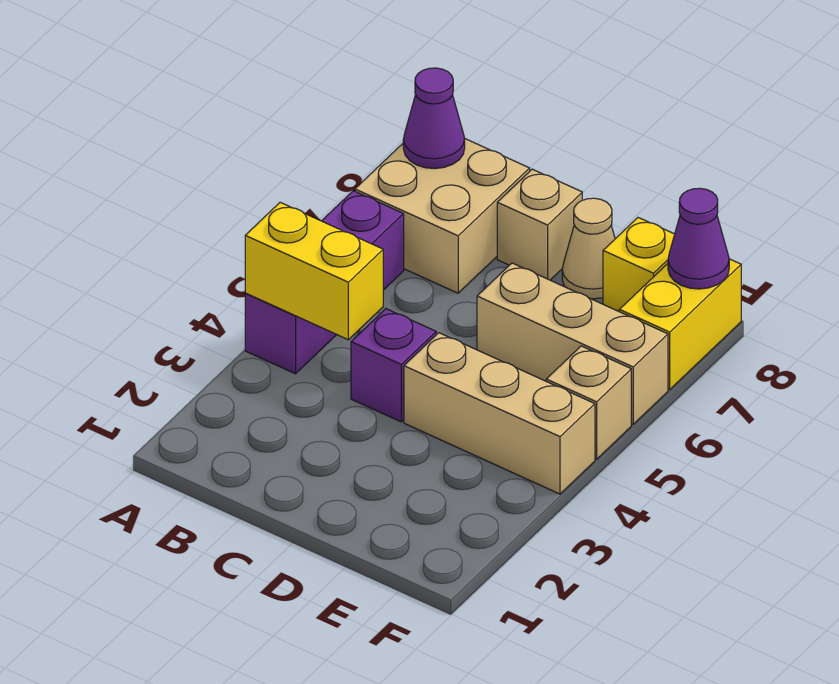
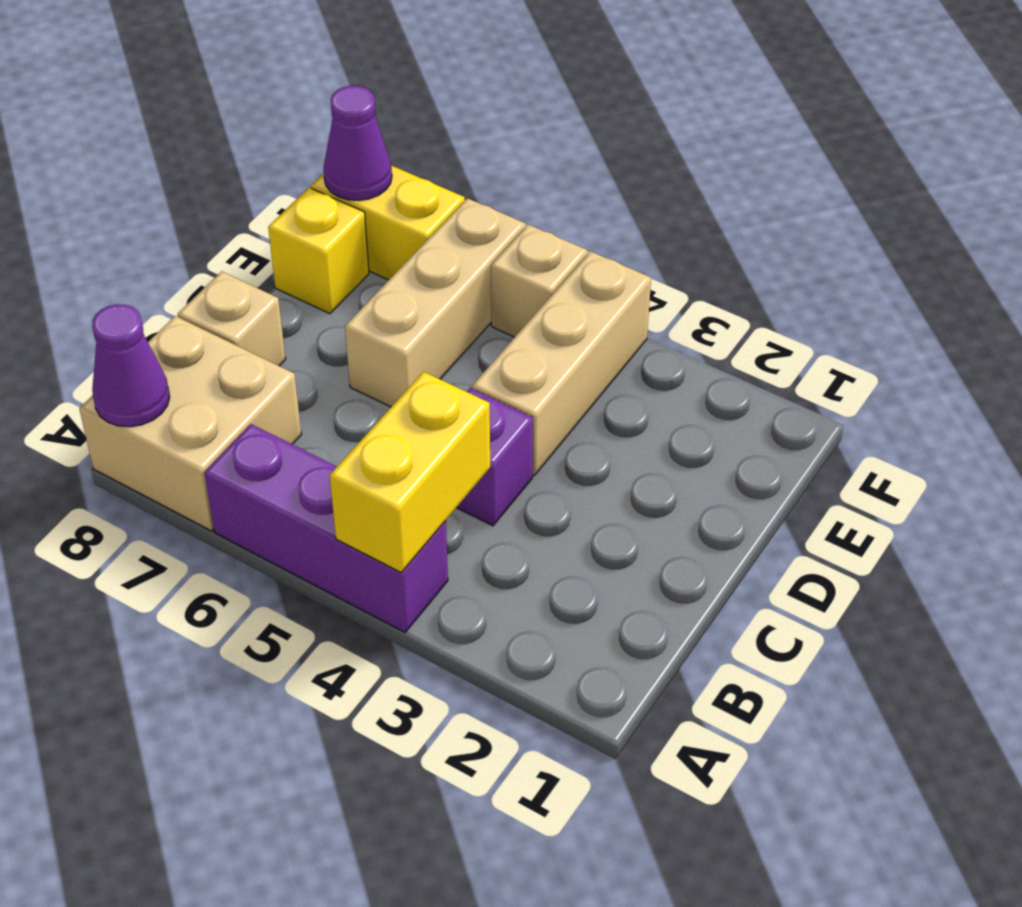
tan 1x1 cone [562,198,615,299] -> none

